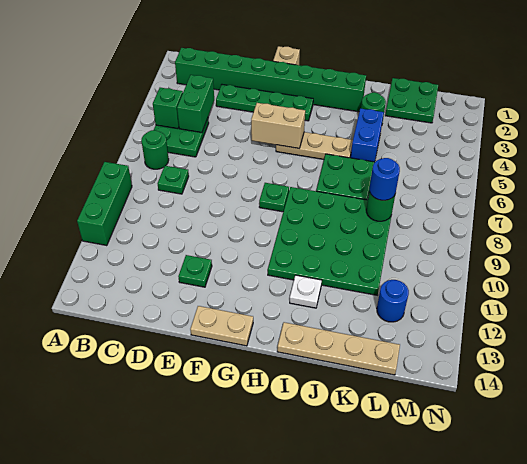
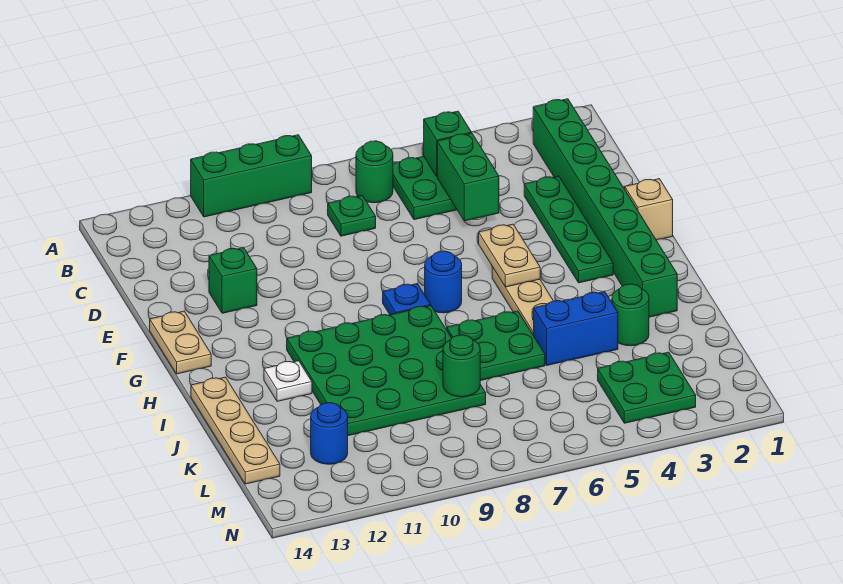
green 1x2 brick [177,75,214,133] -> green 1x2 brick turned to [437,133,499,221]
green 1x1 plate [178,255,212,287] -> green 1x1 brick [209,248,257,313]
tan 1x2 brick [251,103,305,149] -> tan 1x2 plate [479,224,540,287]
green 1x1 plate [259,183,289,212] -> blue 1x1 plate [383,284,431,315]
green 2x2 plate [385,78,438,123] -> green 2x2 plate moved to [598,352,696,423]
blue 1x1 round brick [369,158,400,200] -> blue 1x1 round brick moved to [425,251,462,313]

